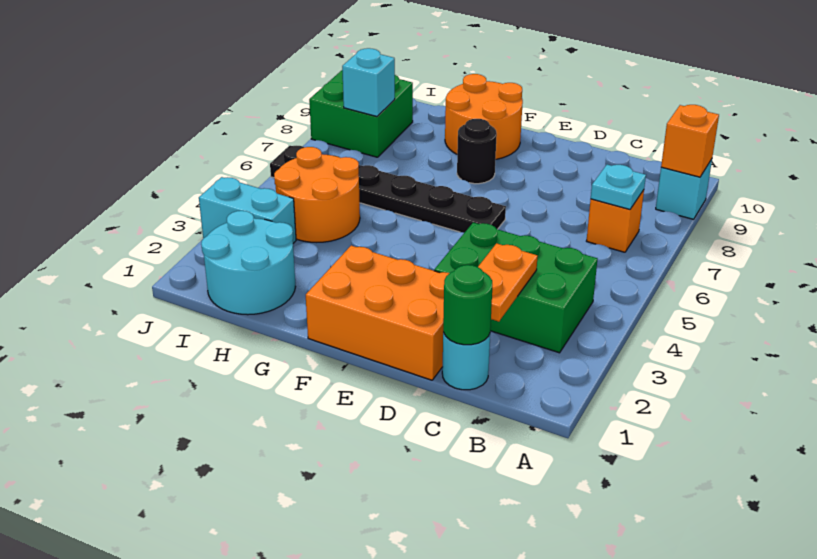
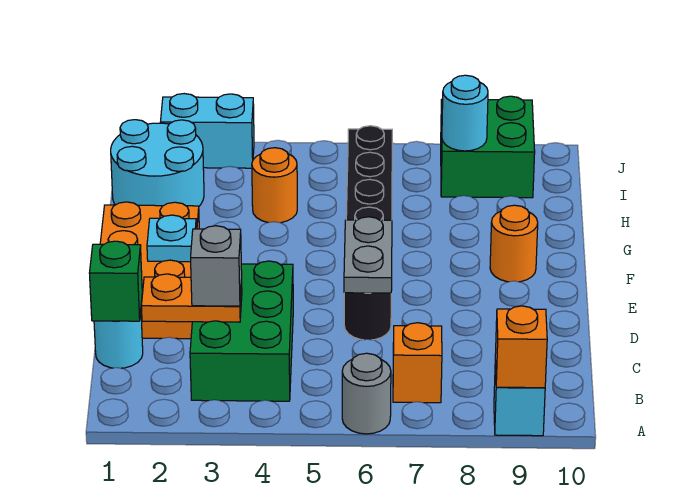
none -> grey 1x1 round brick [342,353,391,434]
cyan 1x1 plate [591,165,646,209] -> cyan 1x1 plate moved to [147,215,196,262]
green 1x1 round brick [443,265,492,345] -> green 1x1 brick [89,241,142,321]
none -> grey 1x1 brick [191,226,242,306]
none -> grey 1x2 plate [344,217,392,293]
black 1x1 round brick [457,119,497,184] -> black 1x1 round brick moved to [344,293,391,340]
orange 2x2 round brick [445,74,523,160] -> orange 1x1 round brick [490,205,538,282]
orange 2x2 round brick [274,147,360,242] -> orange 1x1 round brick [252,148,297,223]
cyan 1x2 brick [199,177,296,243] -> cyan 1x2 brick turned to [160,94,254,168]
cyan 1x1 brick [342,48,395,117] -> cyan 1x1 round brick [442,75,488,151]

